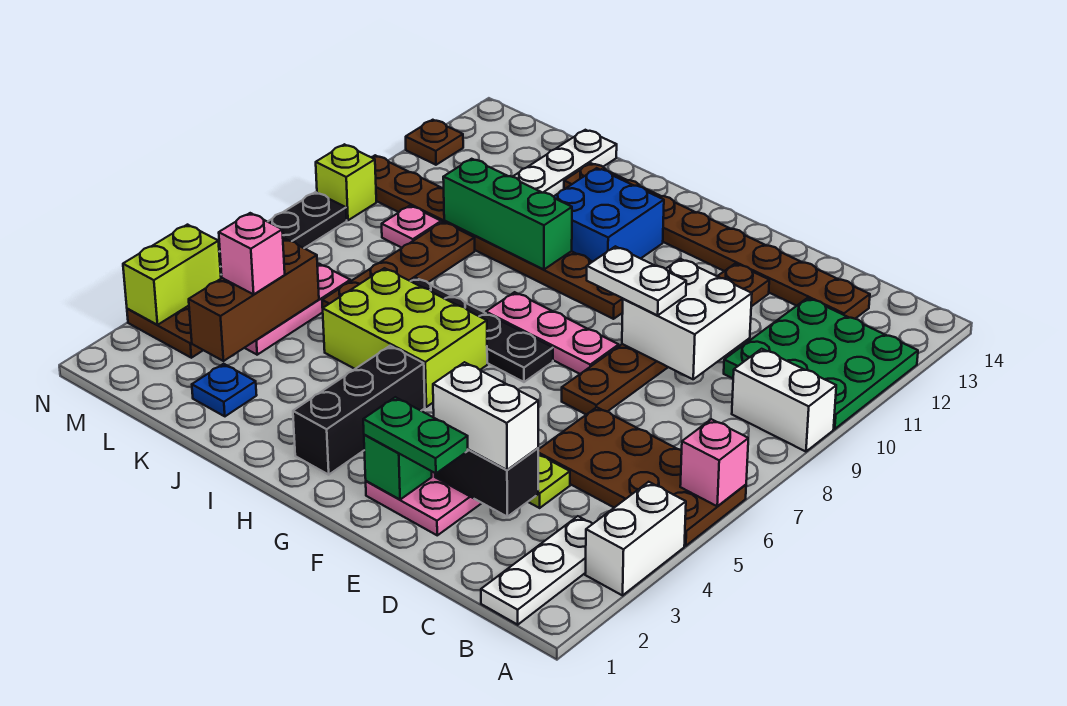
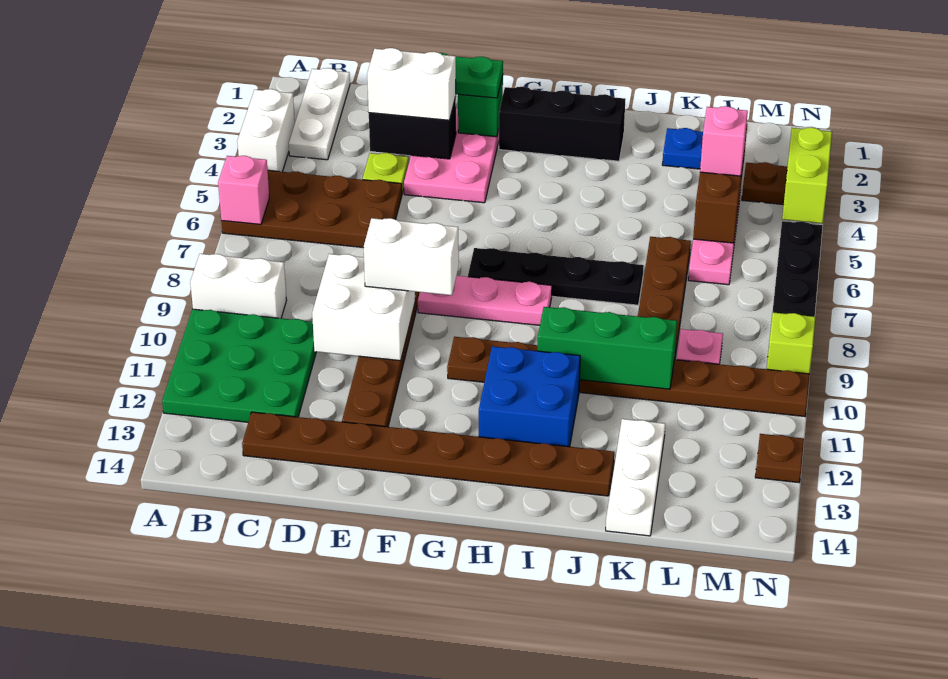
white 1x2 plate [587,246,686,315] -> white 1x2 brick [364,218,459,295]
black 1x3 brick [293,346,425,475] -> black 1x3 brick turned to [499,87,625,161]
lime 2x3 brick [323,268,487,407] -> none

